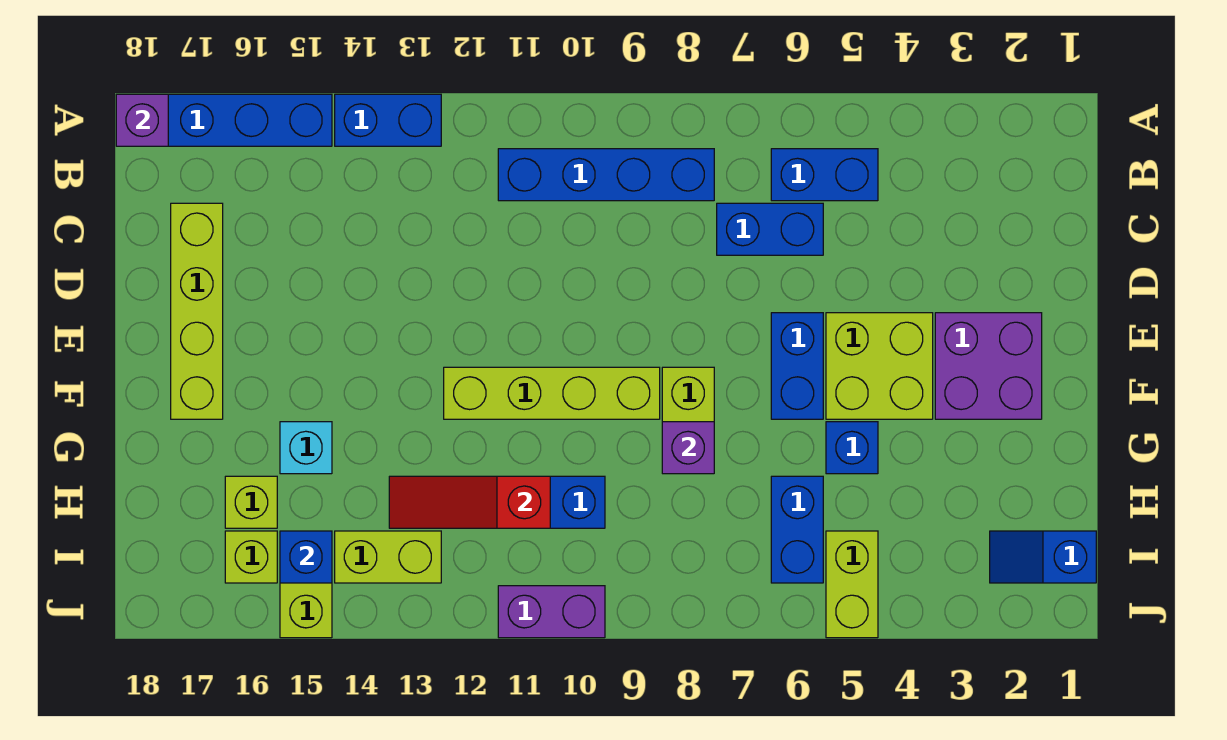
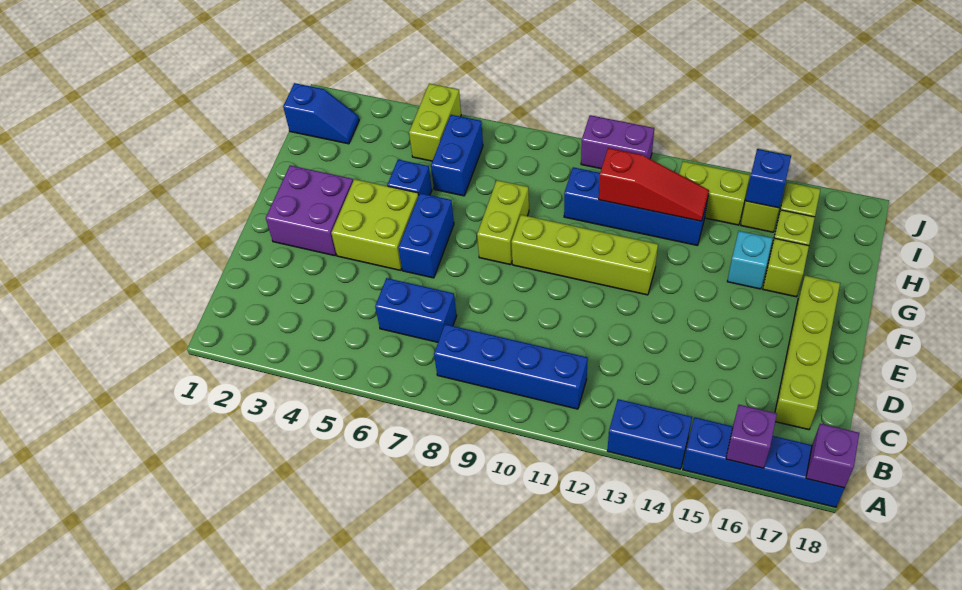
blue 1x2 brick [771,149,878,201] -> none
purple 1x1 brick [662,422,714,474] -> purple 1x1 brick moved to [726,405,777,468]
none -> lime 1x1 brick [763,238,809,297]

